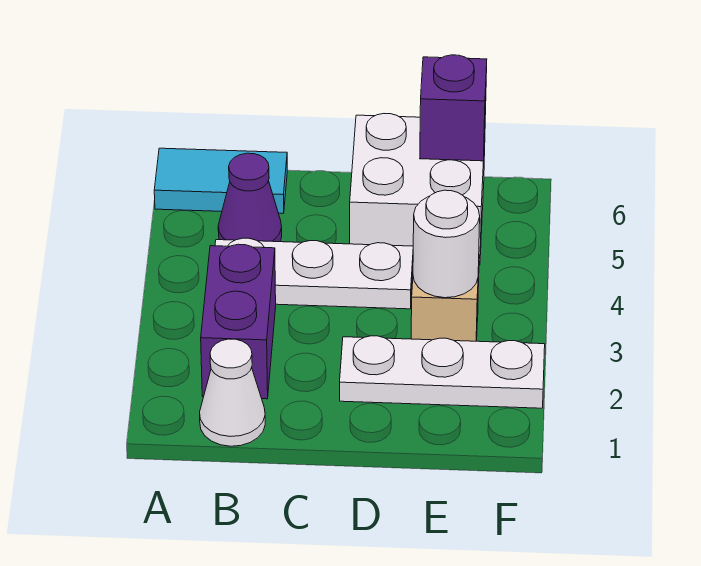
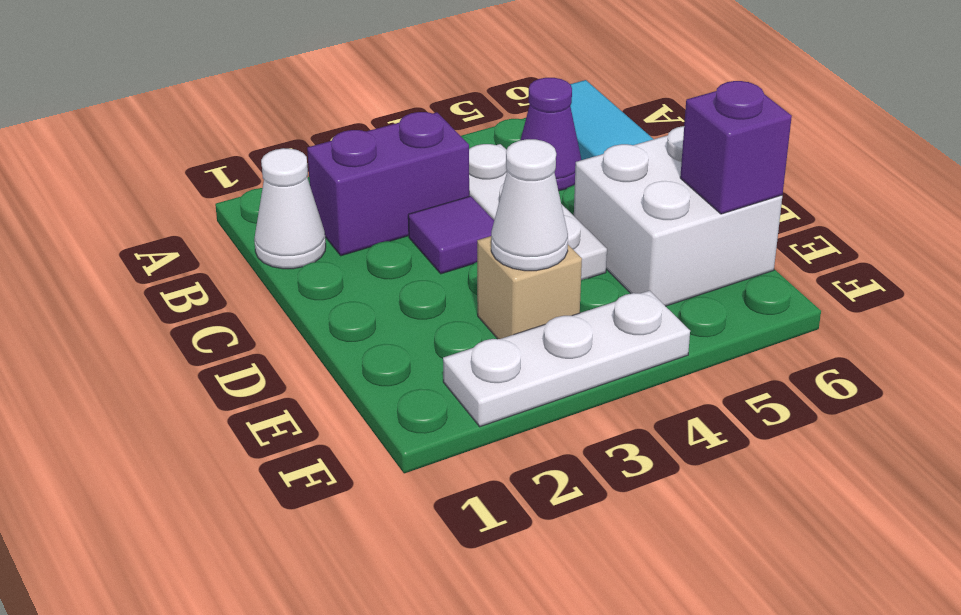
none -> purple 1x1 tile [408,196,494,274]
white 1x3 plate [340,336,545,408] -> white 1x3 plate turned to [443,291,690,427]
white 1x1 round brick [413,190,480,298] -> white 1x1 cone [491,139,568,271]

